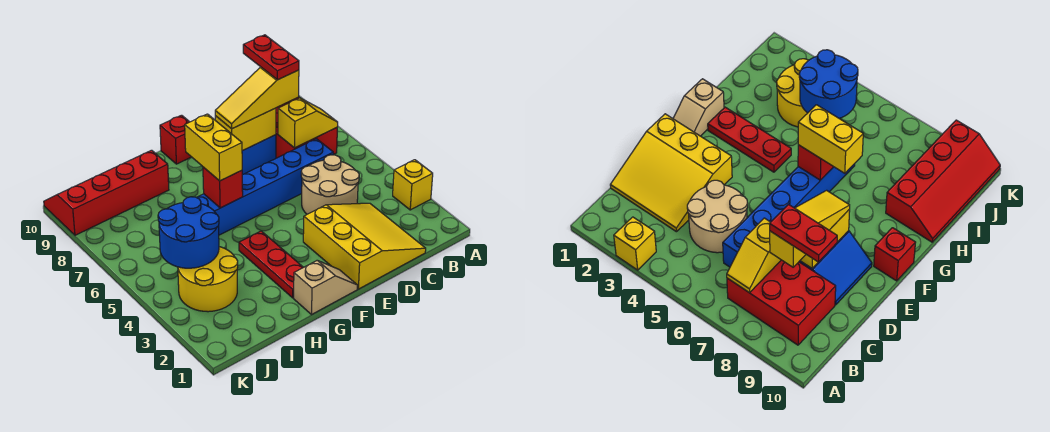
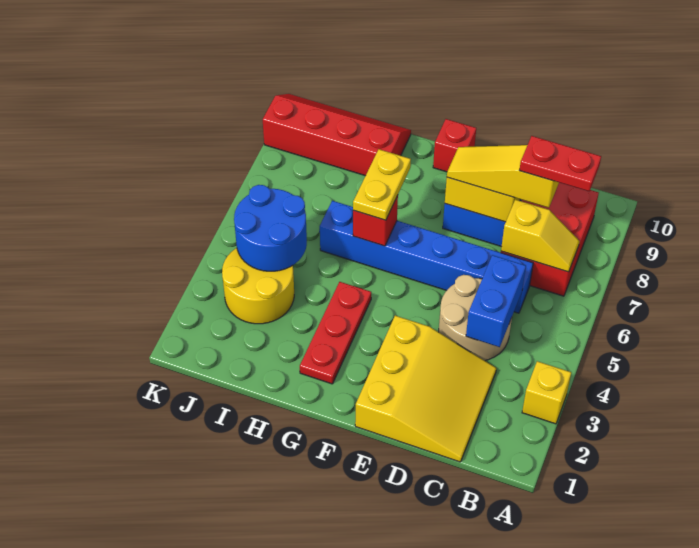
none -> blue 1x2 brick [466,255,526,347]
red 1x2 plate [243,35,299,80] -> red 1x2 plate turned to [520,136,601,191]
tan 1x2 slope [294,261,358,314] -> none
yellow 1x2 brick [185,114,242,181] -> yellow 1x2 plate [353,149,411,220]

